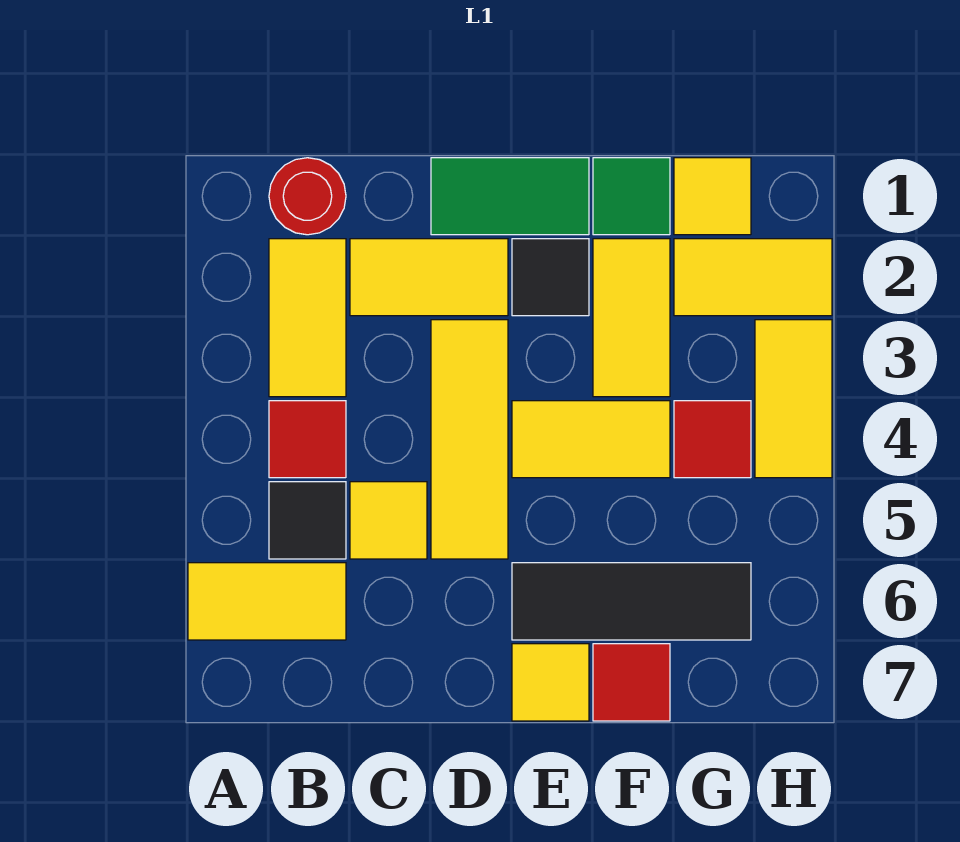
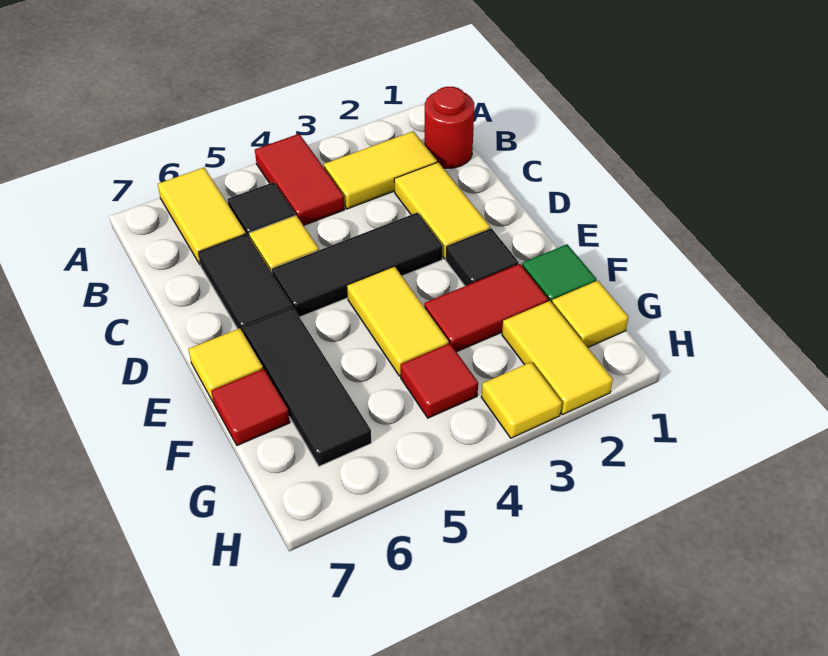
red 1x1 tile [269,401,346,478] -> red 1x2 tile [255,134,345,226]
none -> black 1x2 tile [198,234,292,334]
green 1x2 tile [431,158,589,235] -> none
yellow 1x3 tile [431,320,508,559] -> black 1x3 tile [272,213,443,317]
yellow 1x2 tile [593,239,670,397] -> red 1x2 tile [424,264,548,352]
yellow 1x2 tile [755,320,832,478] -> yellow 1x1 tile [481,362,562,438]

